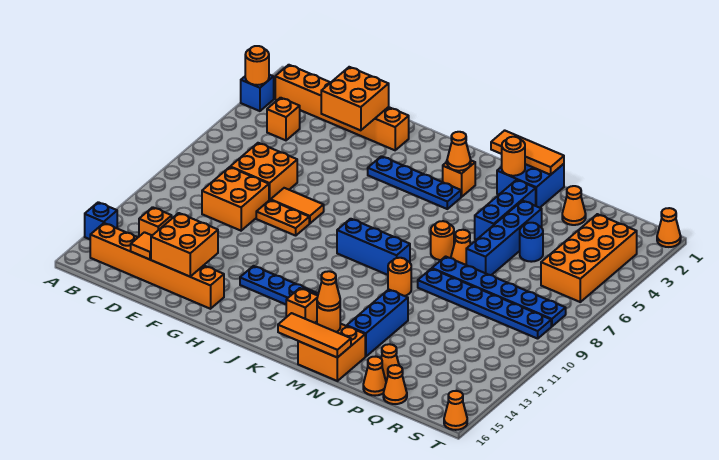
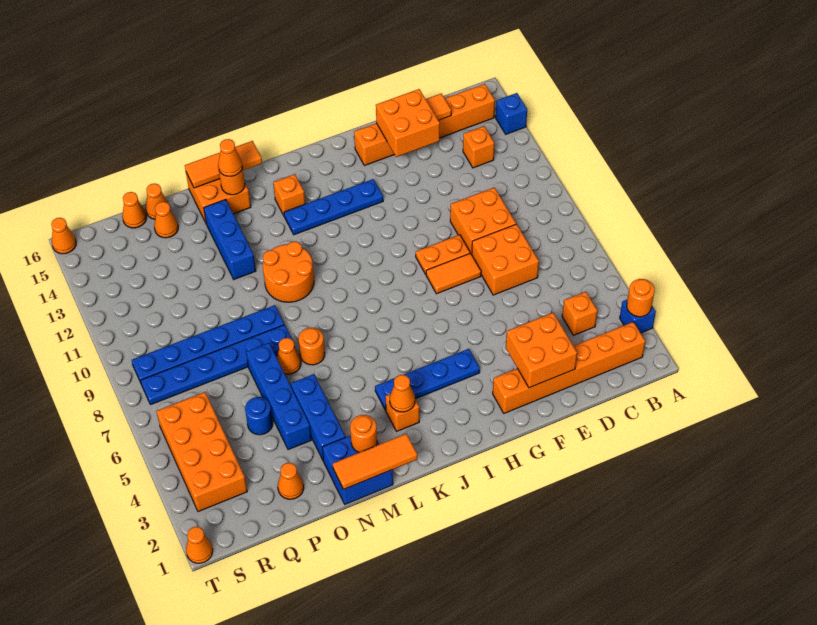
blue 1x3 brick [337,219,410,275] -> none
orange 1x1 round brick [388,258,411,296] -> orange 2x2 round brick [263,242,314,302]

